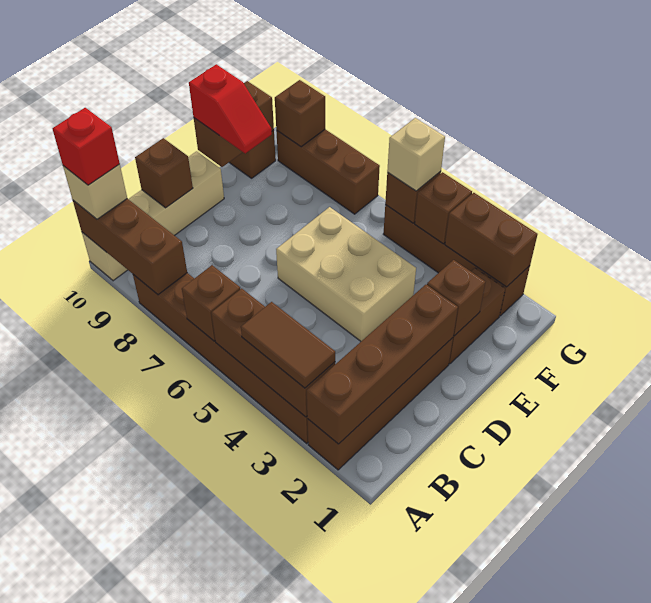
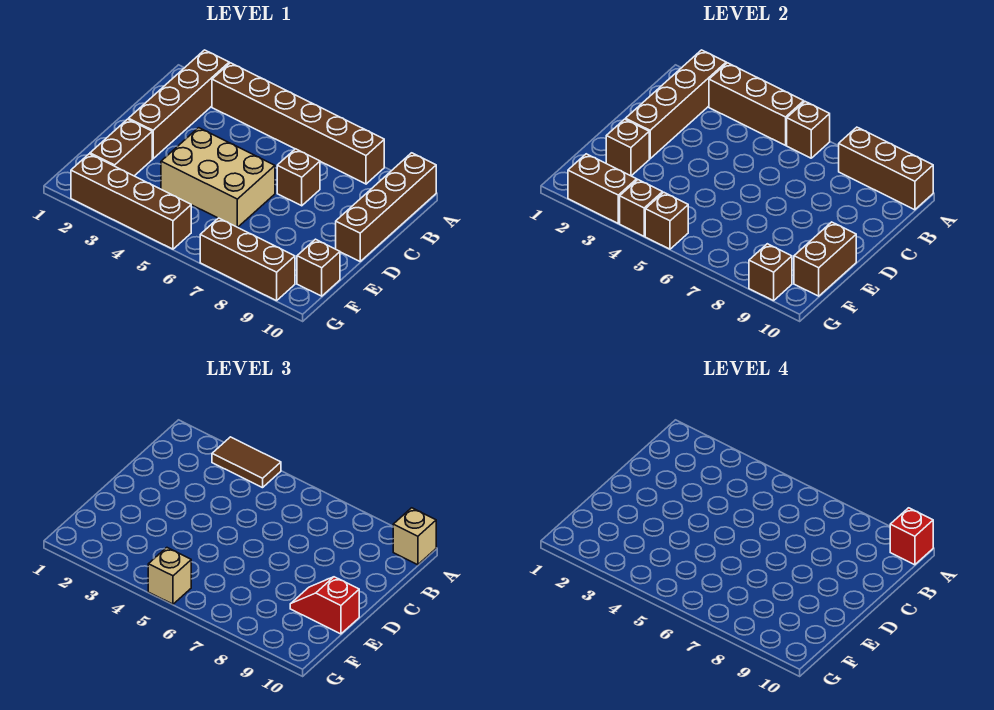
tan 1x4 brick [82,151,224,281] -> brown 1x4 brick [336,153,436,261]
brown 1x1 brick [135,138,193,208] -> brown 1x1 brick moved to [277,149,320,206]

